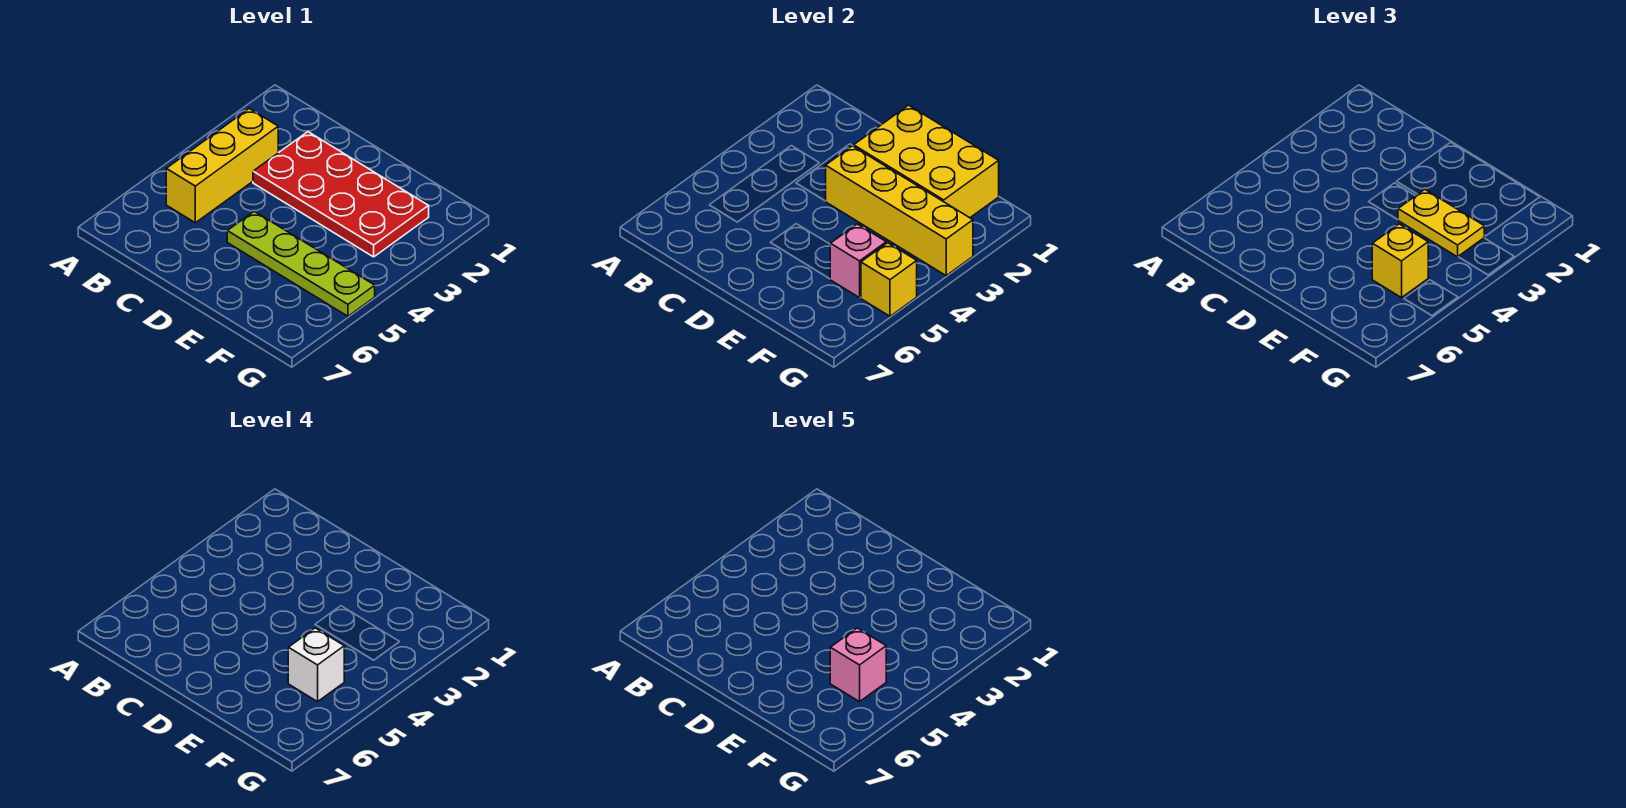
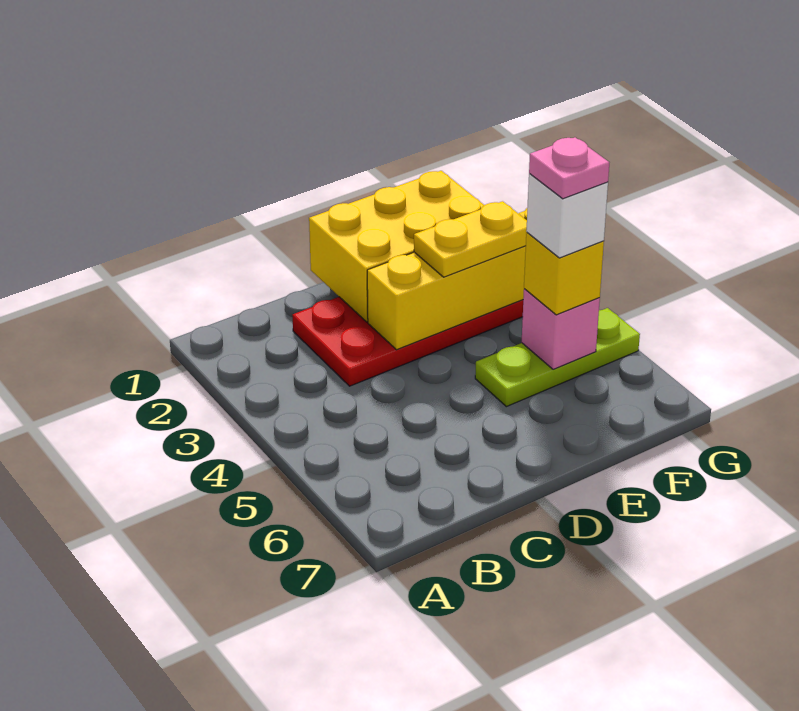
yellow 1x3 brick [166,109,278,223] -> none
lime 1x4 plate [227,211,375,316] -> lime 1x3 plate [475,308,640,407]
pink 1x1 brick [830,628,886,702] -> pink 1x1 plate [529,137,609,199]
yellow 1x1 brick [861,243,917,316] -> none

